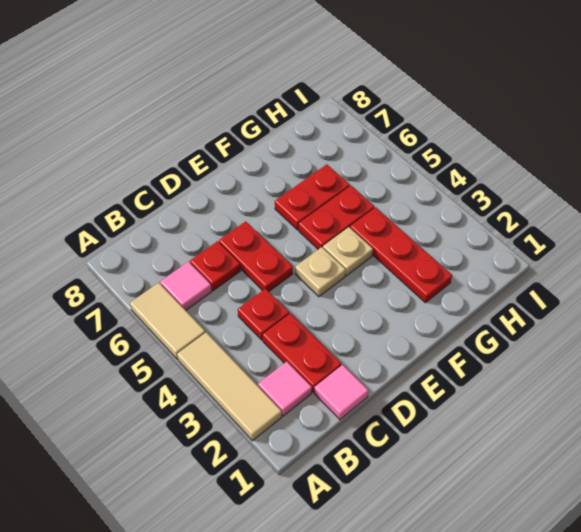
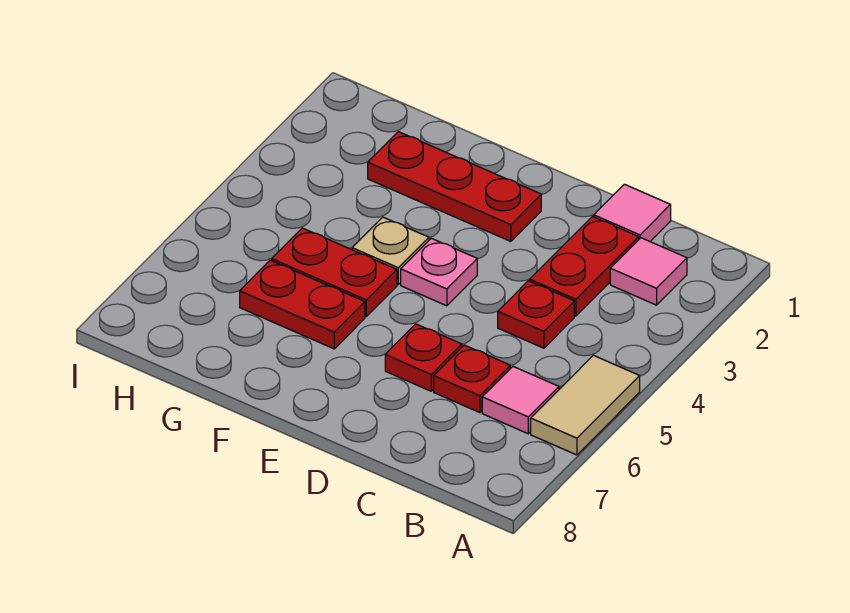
tan 1x3 tile [177,332,282,441] -> none
red 1x2 plate [219,221,293,291] -> red 1x1 plate [385,324,462,391]
tan 1x1 plate [295,247,346,297] -> pink 1x1 plate [401,238,477,306]
red 1x3 plate [350,208,452,303] -> red 1x3 plate turned to [368,132,541,241]

